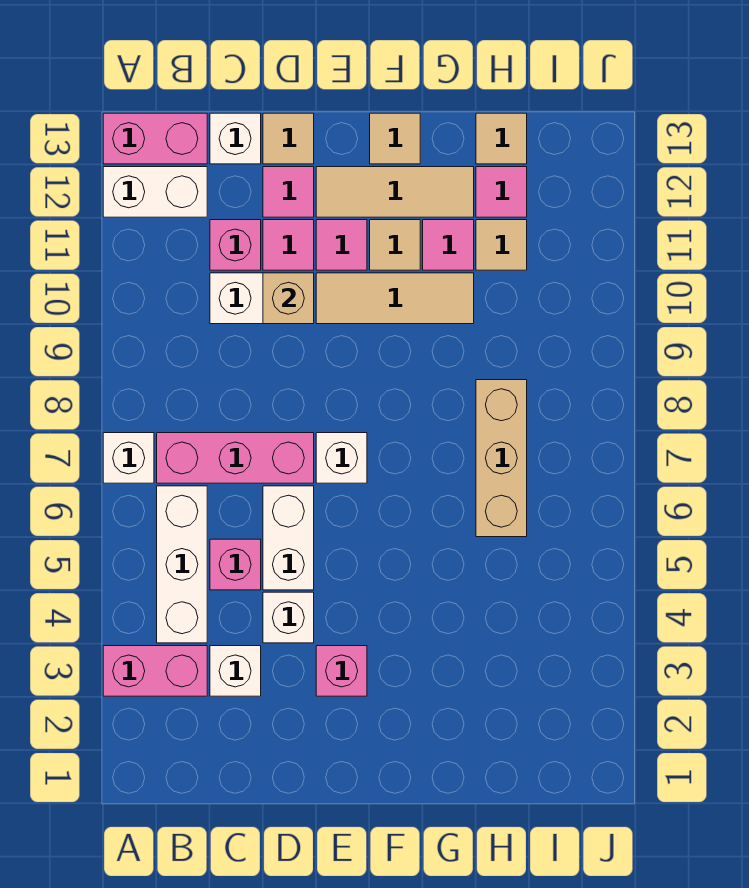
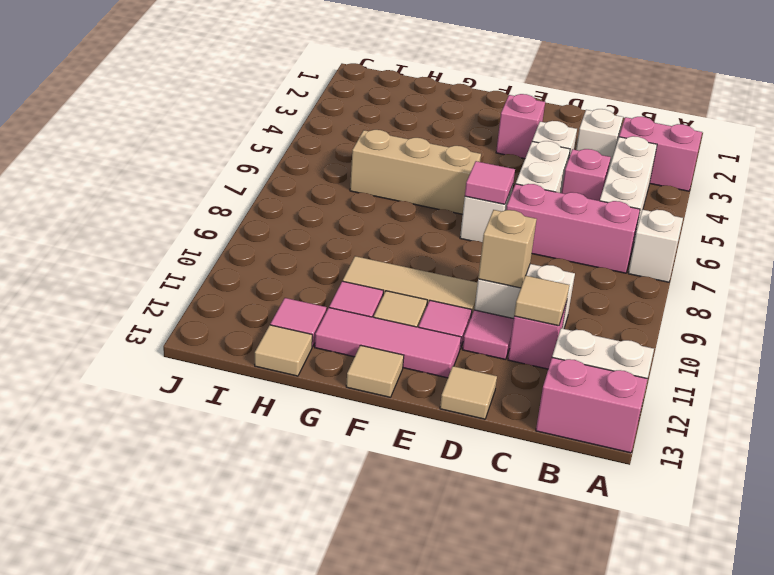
white 1x1 brick [210,113,261,164] -> none
pink 1x1 tile [263,167,314,217] -> pink 1x1 tile moved to [465,161,515,204]
tan 1x3 tile [316,167,474,217] -> pink 1x3 tile [315,308,461,378]
tan 1x3 brick [476,380,527,537] -> tan 1x3 brick turned to [350,130,481,214]
tan 1x1 tile [476,220,527,270] -> tan 1x1 tile moved to [514,276,569,326]

